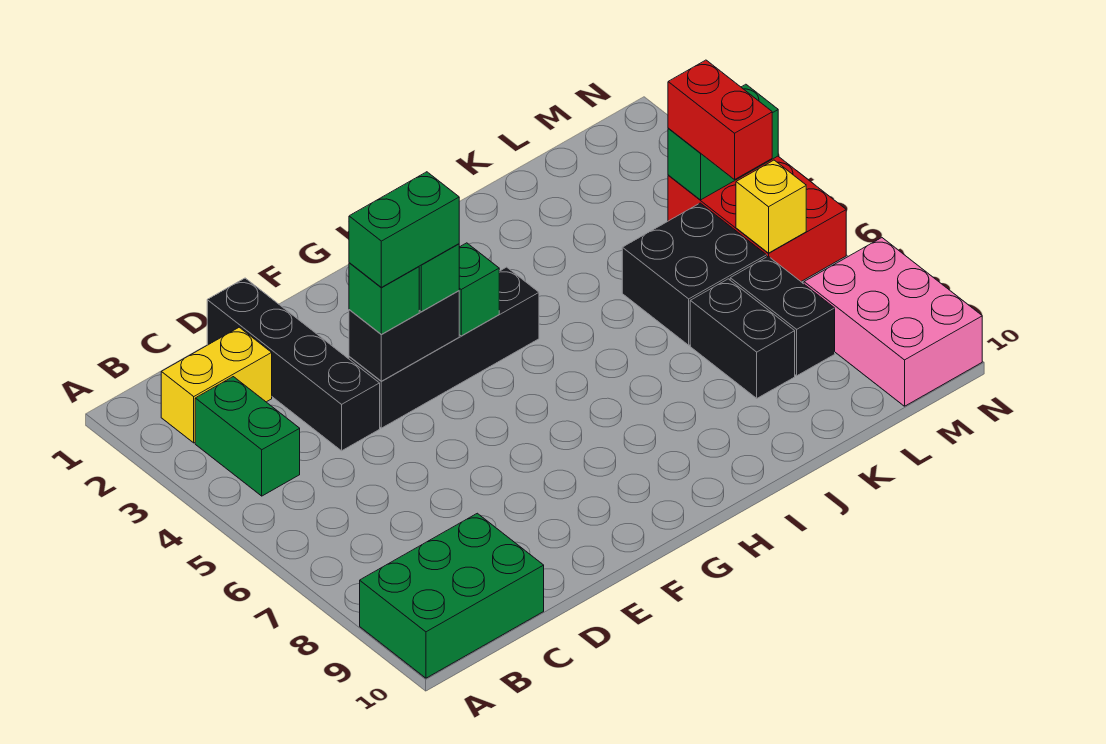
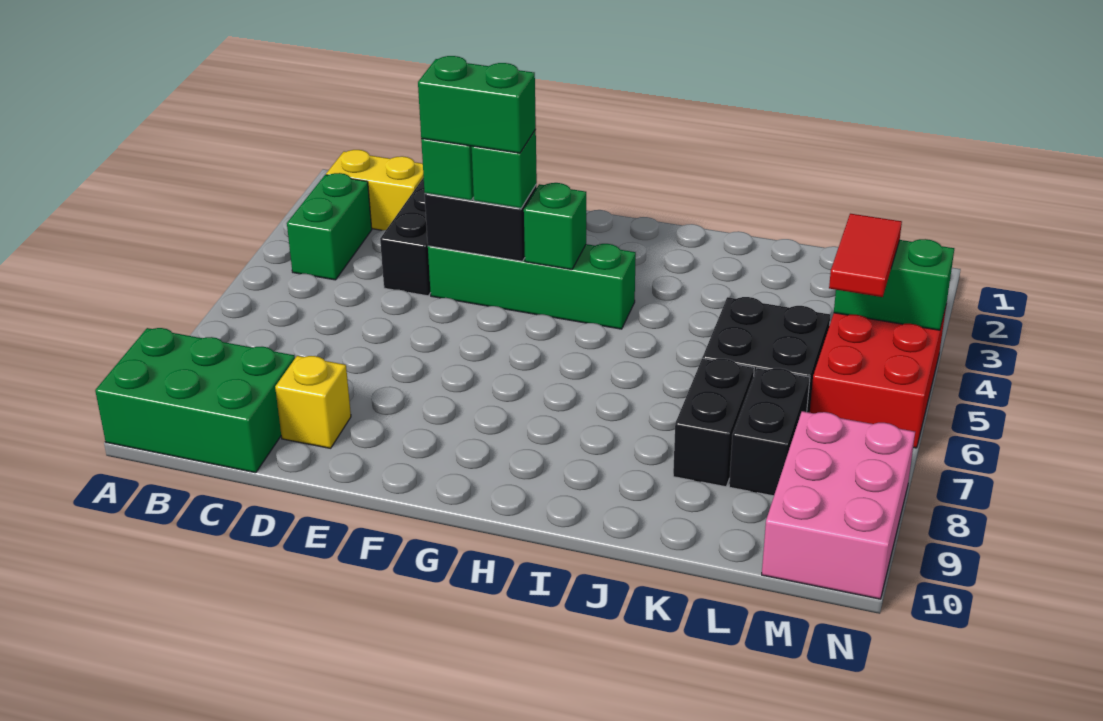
black 1x4 brick [349,267,539,428] -> green 1x4 brick [428,244,636,329]
red 1x2 brick [668,60,772,180] -> red 1x2 tile [829,214,902,297]
yellow 1x1 brick [736,160,806,253] -> yellow 1x1 brick moved to [275,356,351,448]

